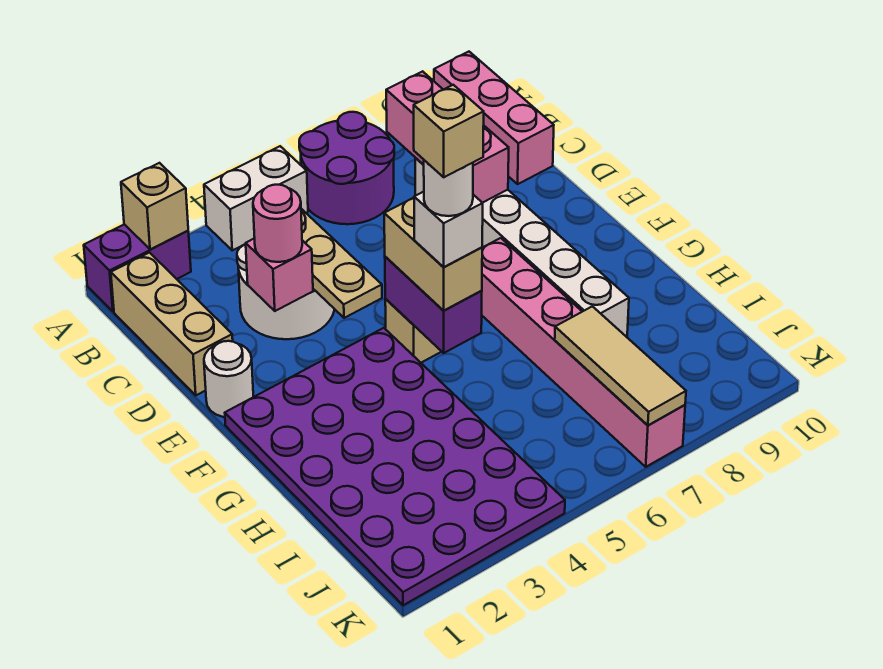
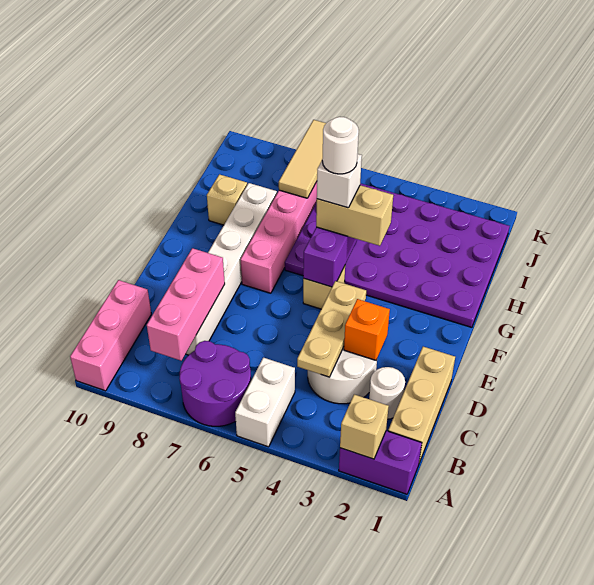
white 1x2 brick [204,146,308,250] -> white 1x2 brick turned to [235,358,295,447]
pink 1x1 brick [246,238,313,311] -> orange 1x1 brick [344,299,390,360]
pink 1x1 round brick [253,185,302,262] -> none
white 1x1 round brick [204,341,253,417] -> white 1x1 round brick moved to [369,367,405,419]
purple 4x6 plate [225,328,565,605] -> purple 4x6 plate turned to [285,183,510,327]
tan 1x2 brick [384,198,482,311] -> tan 1x2 brick turned to [316,185,393,246]
tan 1x1 brick [414,85,484,177] -> tan 1x1 brick moved to [207,174,247,225]

